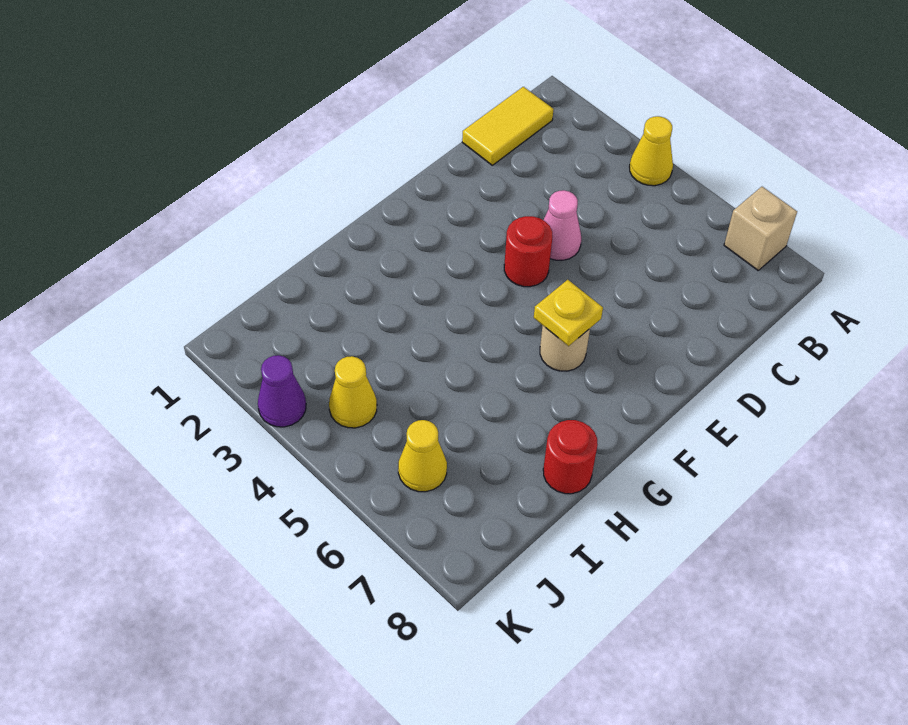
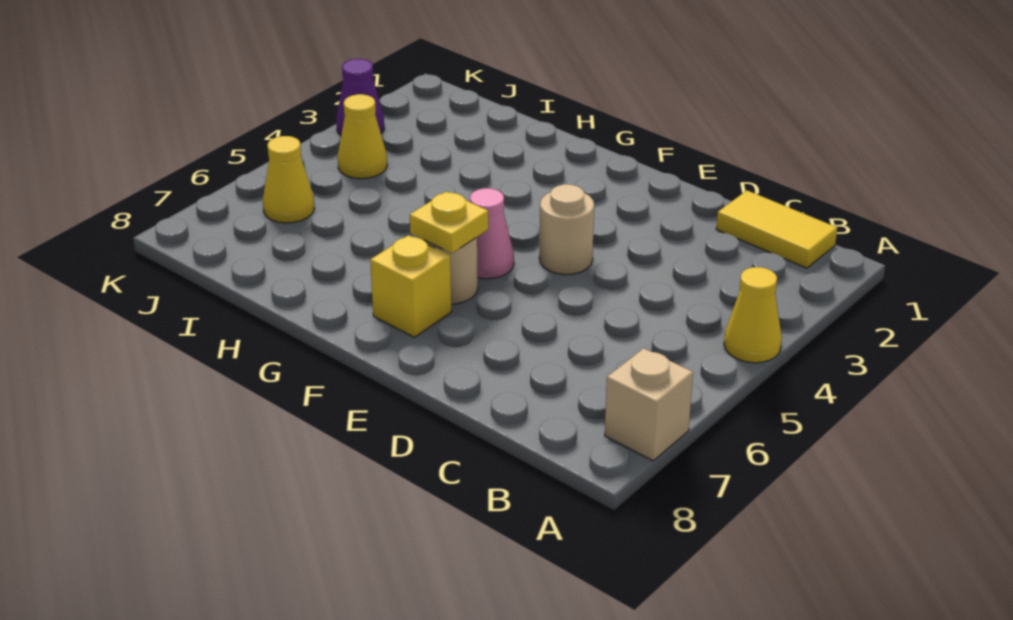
pink 1x1 cone [544,190,581,260] -> pink 1x1 cone moved to [470,188,514,279]
red 1x1 round brick [504,216,552,287] -> tan 1x1 round brick [539,184,594,275]
none -> yellow 1x1 brick [370,235,451,337]
red 1x1 round brick [543,420,598,494] -> none

